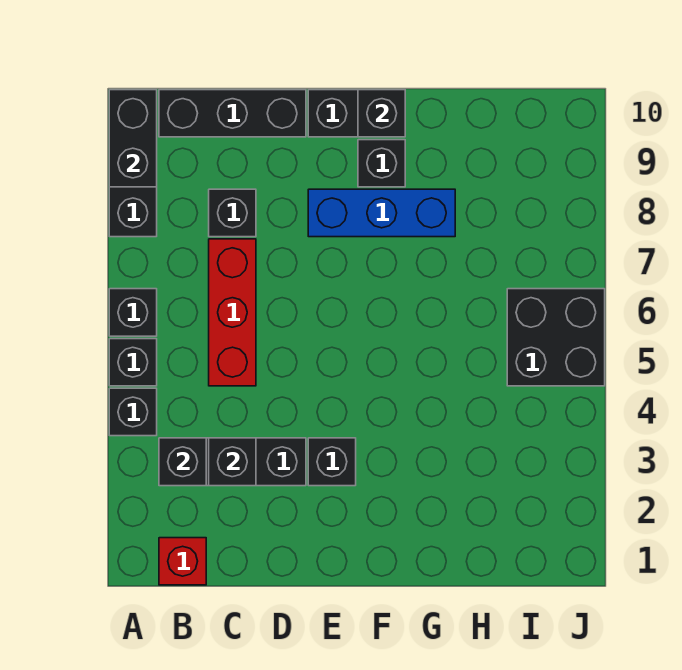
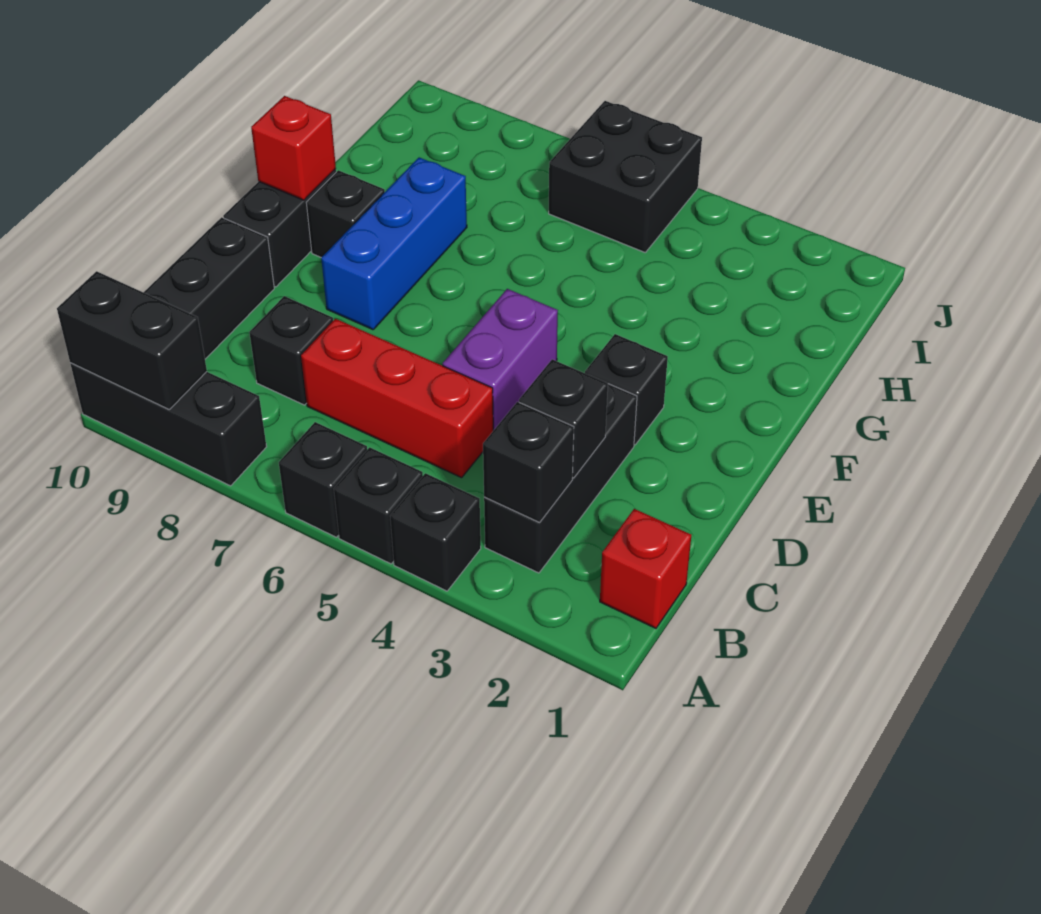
none -> purple 1x2 brick [442,289,558,431]
black 1x1 brick [358,90,405,137] -> red 1x1 brick [251,96,336,200]

